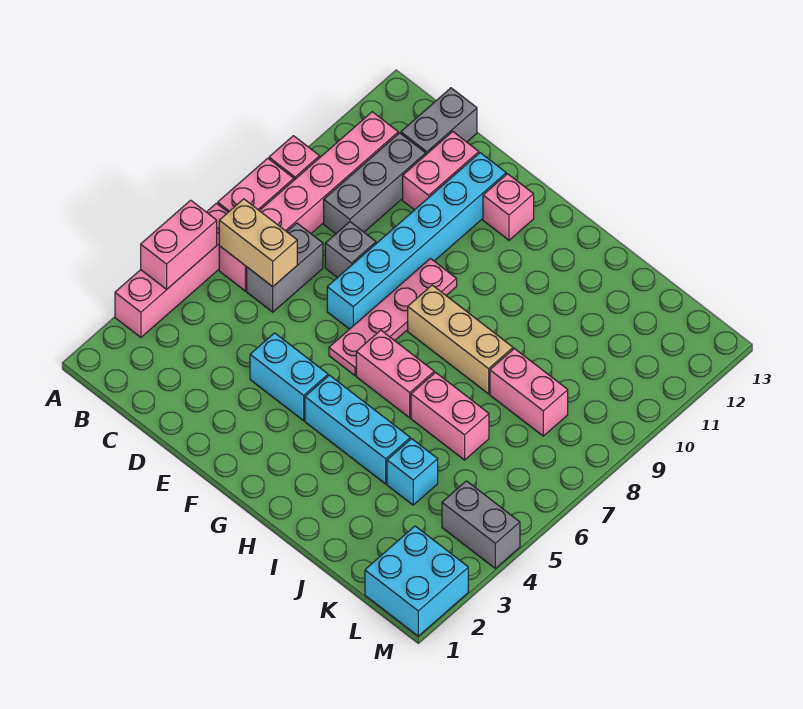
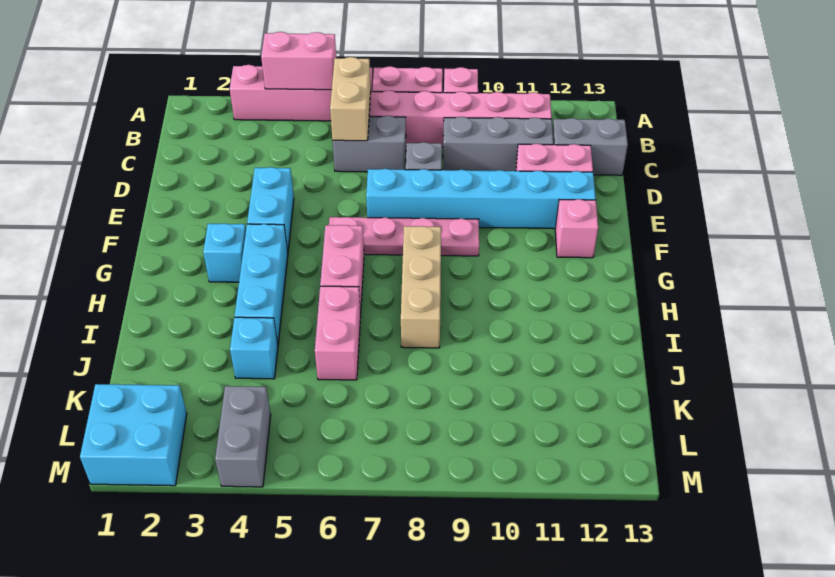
none -> cyan 1x1 brick [203,223,246,282]
pink 1x2 brick [490,348,568,436] -> none

